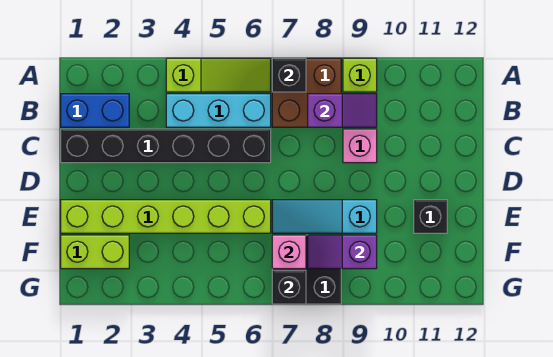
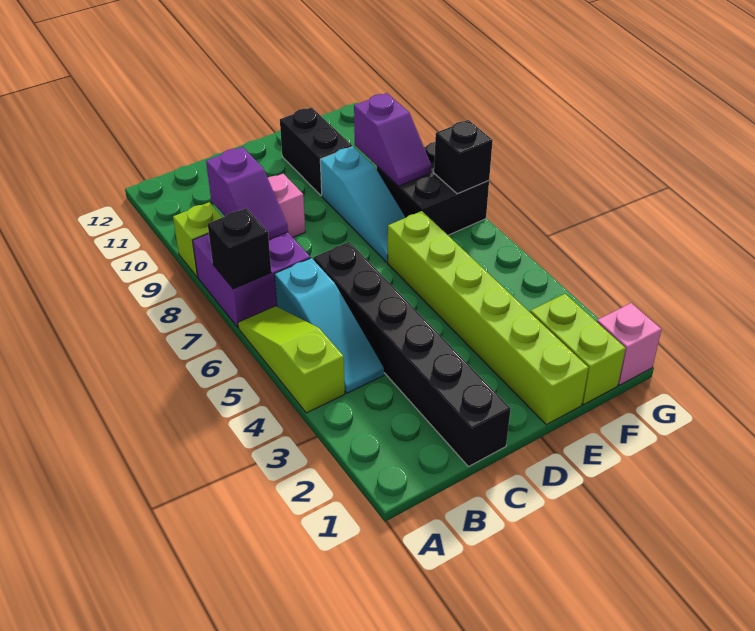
brown 2x2 brick [272,58,341,127] -> purple 2x2 brick [193,232,310,328]
blue 1x2 brick [61,94,129,127] -> none
cyan 1x3 brick [166,94,271,127] -> cyan 1x3 slope [275,258,384,393]
purple 1x2 slope [308,94,377,127] -> purple 1x2 slope turned to [206,147,288,239]
black 1x1 brick [414,200,447,233] -> black 1x2 brick [280,107,352,196]
pink 1x1 brick [272,235,306,269] -> pink 1x1 brick moved to [597,303,662,385]

